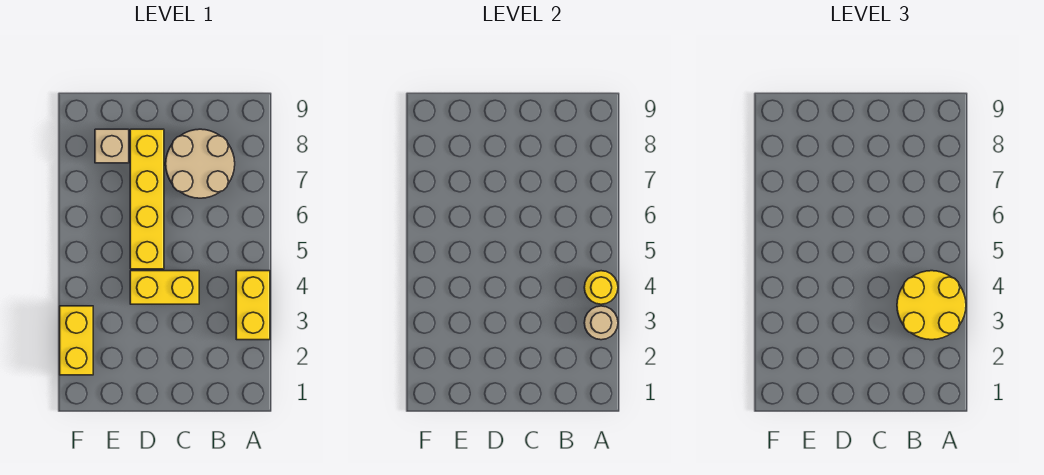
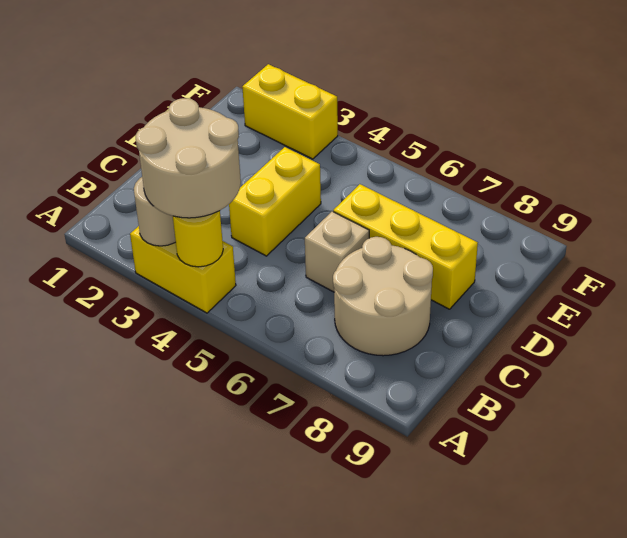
yellow 2x2 round brick [897,271,966,340] -> tan 2x2 round brick [136,98,241,218]
yellow 1x4 brick [130,129,164,269] -> yellow 1x3 brick [333,184,478,309]
tan 1x1 brick [95,129,129,163] -> tan 1x1 brick moved to [305,211,369,292]

